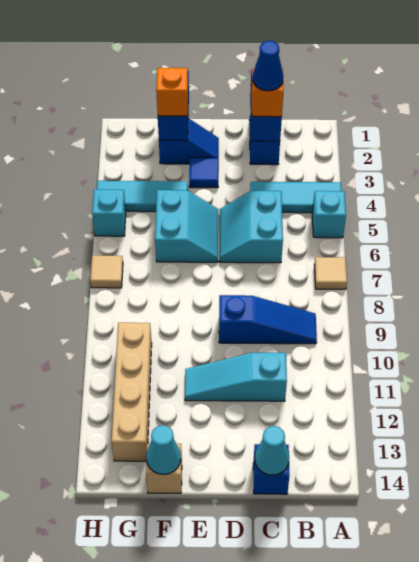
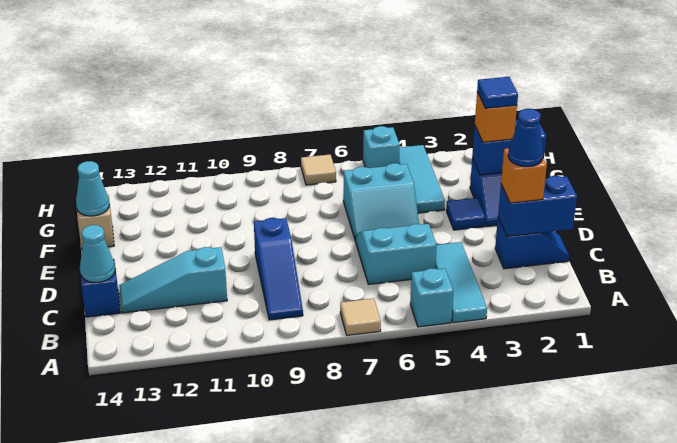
cyan 1x3 slope [185,353,287,401] -> cyan 1x3 slope turned to [119,247,227,313]
none -> blue 1x1 tile [477,77,518,108]
tan 1x4 brick [112,323,152,461] -> none

